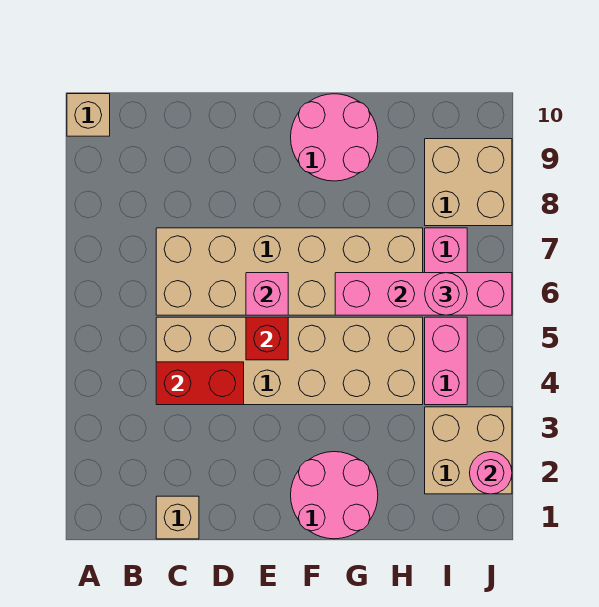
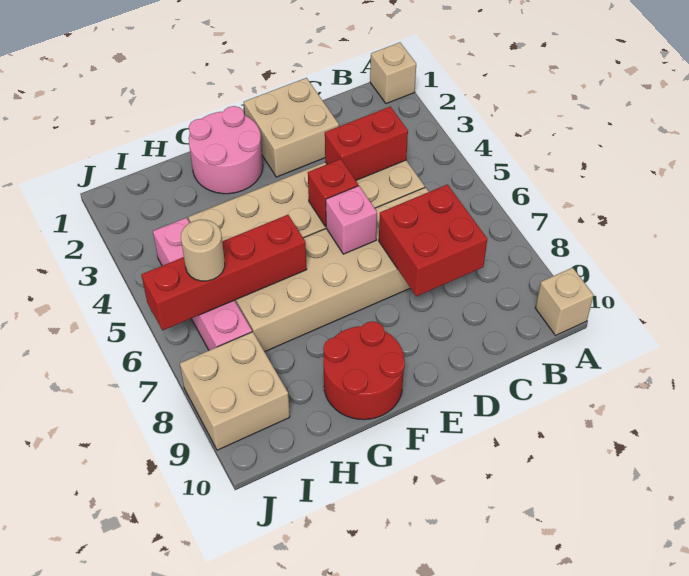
tan 1x1 brick [156,496,199,539] -> tan 1x1 brick moved to [370,42,416,104]
none -> red 2x2 brick [379,184,487,296]
pink 2x2 round brick [291,94,378,181] -> red 2x2 round brick [323,321,405,420]
pink 1x4 brick [335,273,512,315] -> red 1x4 brick [141,215,307,330]
tan 2x2 brick [425,407,512,494] -> tan 2x2 brick moved to [244,78,339,177]
pink 1x1 round brick [425,273,467,315] -> tan 1x1 round brick [181,220,225,281]
pink 1x1 round brick [470,452,512,494] -> none

